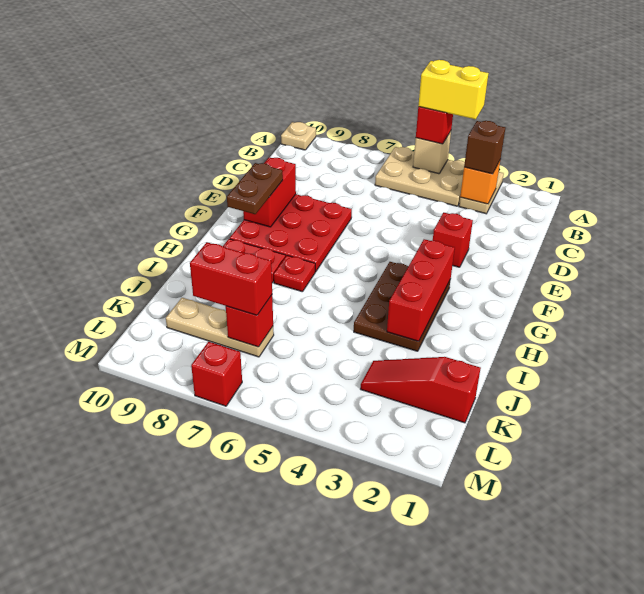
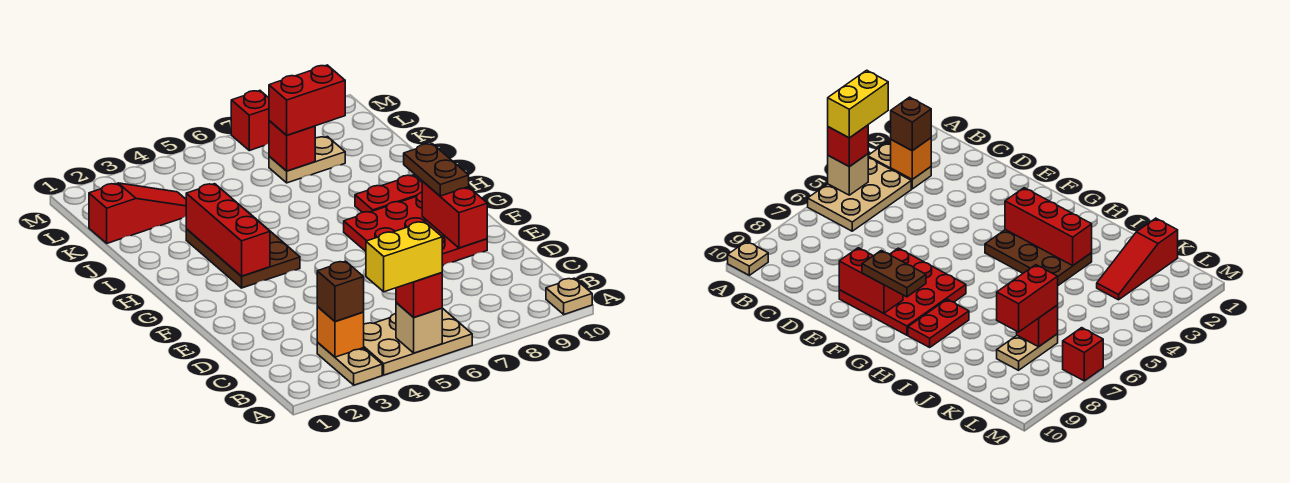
red 1x1 brick [433,213,473,267] -> none
red 1x1 plate [274,255,315,292] -> none
tan 1x3 plate [166,298,274,357] -> tan 1x2 plate [269,137,345,183]

